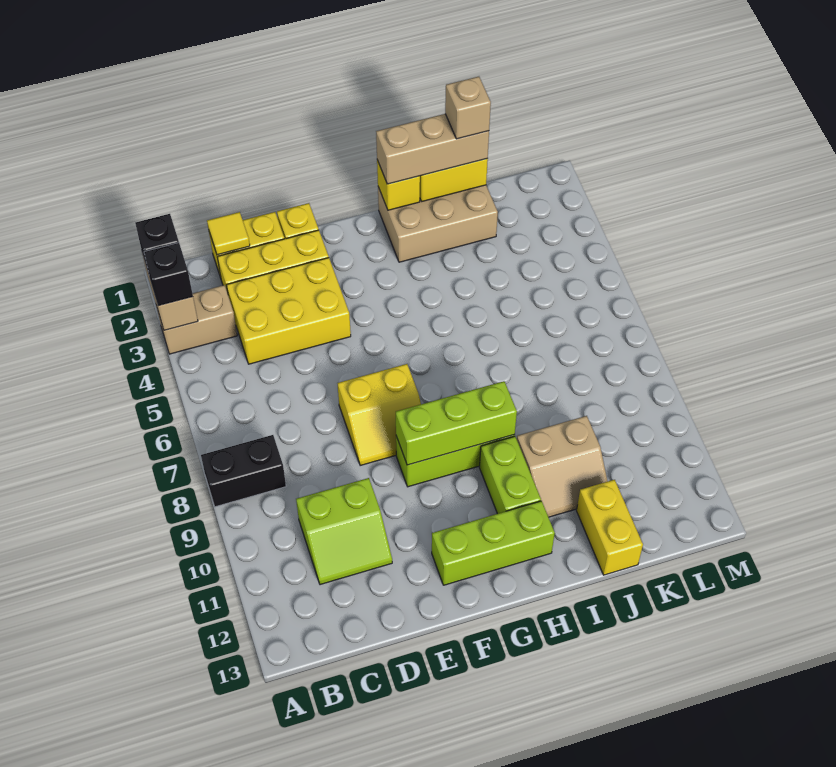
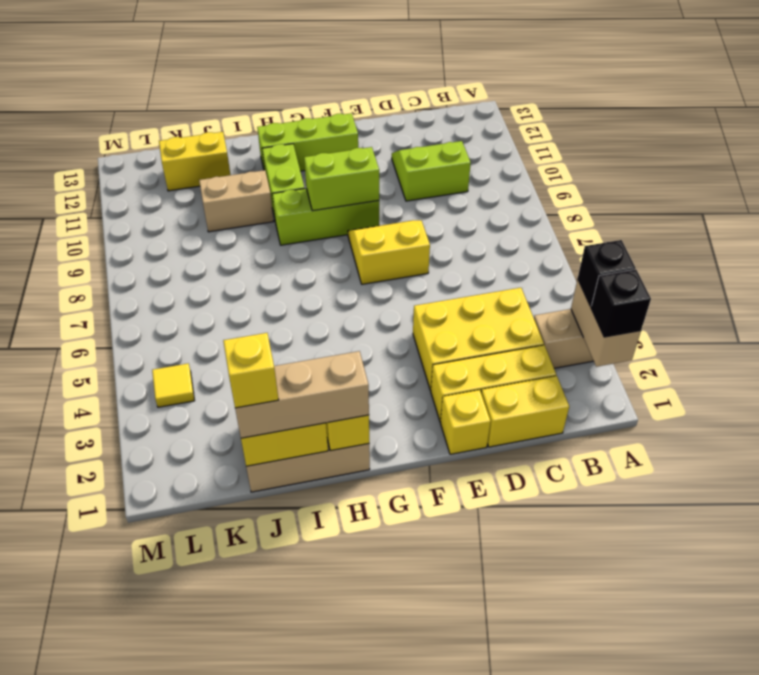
black 1x2 brick [201,435,286,507] -> none
yellow 1x1 tile [207,212,250,255] -> yellow 1x1 tile moved to [152,364,195,407]
lime 1x3 brick [396,381,517,465] -> lime 1x2 brick [304,147,379,211]
tan 1x1 brick [445,77,491,139] -> yellow 1x1 brick [223,333,279,408]
yellow 1x2 brick [577,480,643,575] -> yellow 1x2 brick turned to [159,132,230,191]

